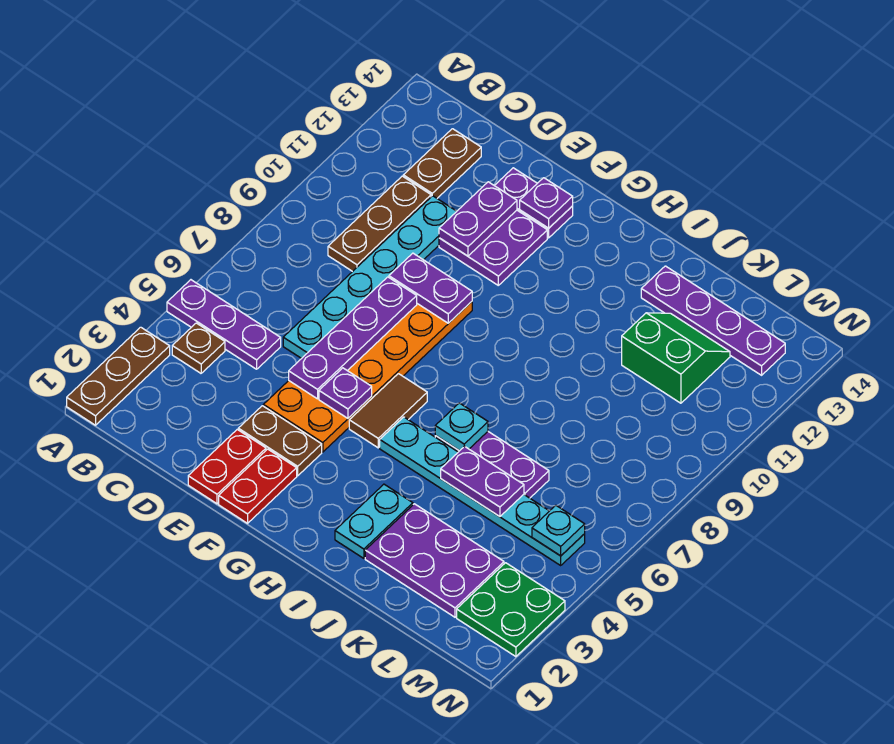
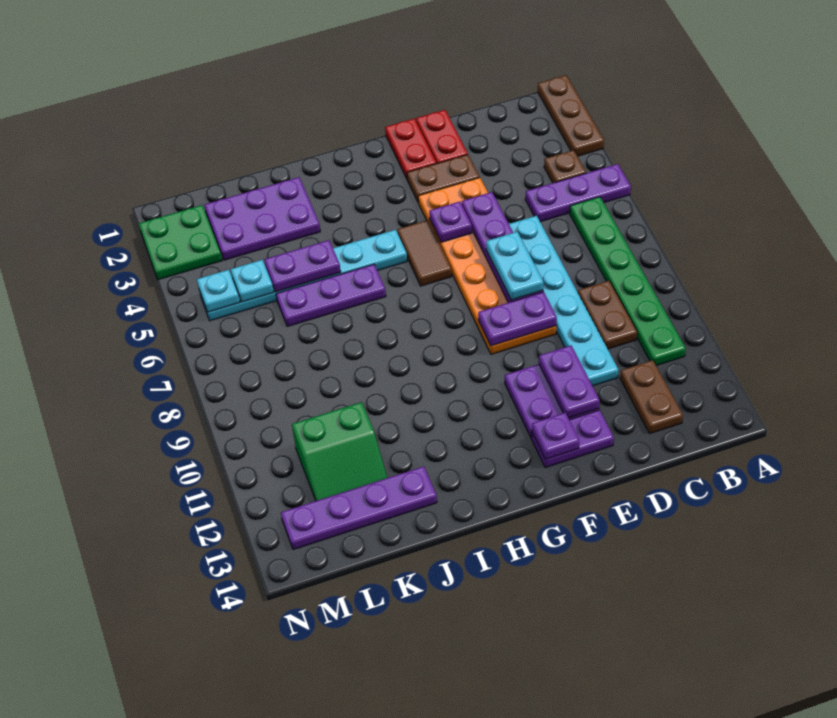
none -> green 1x6 plate [570,197,686,366]
brown 1x3 plate [328,176,431,272] -> brown 1x2 plate [578,281,637,349]
cyan 1x2 plate [335,484,413,558] -> cyan 1x2 plate moved to [486,232,543,300]
cyan 1x1 plate [435,403,488,451] -> cyan 1x1 plate moved to [231,260,274,302]

